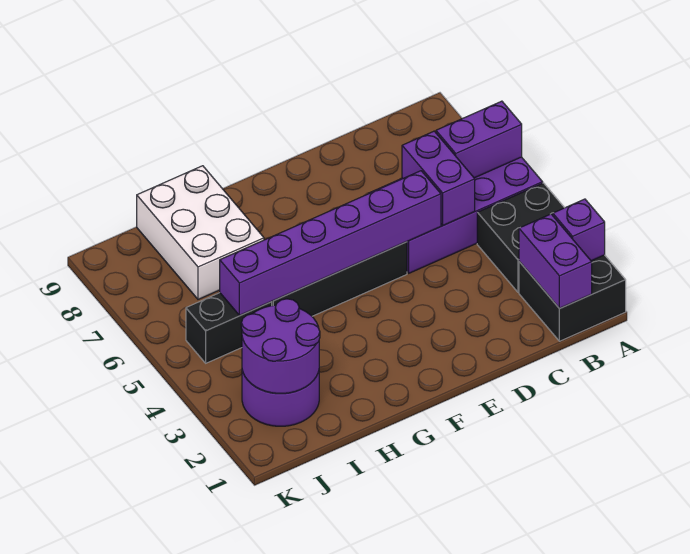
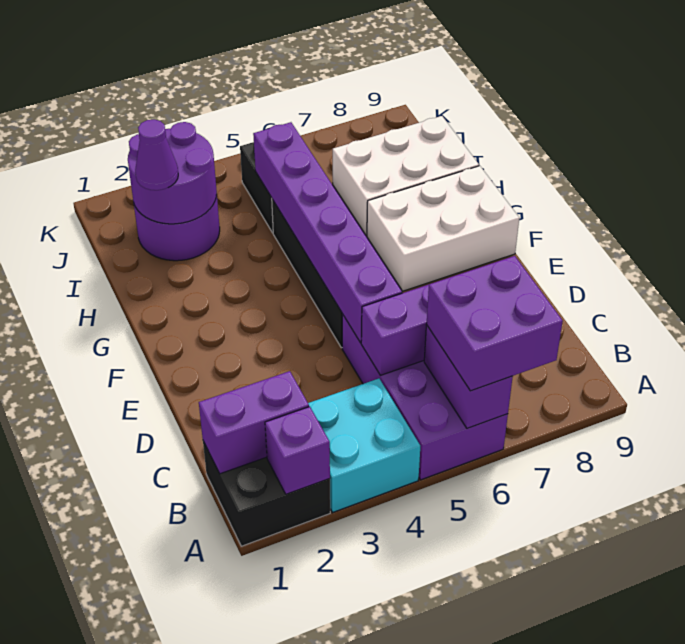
black 2x2 brick [477,183,564,292] -> cyan 2x2 brick [308,379,420,512]
none -> purple 2x2 brick [427,256,563,391]
none -> white 2x3 brick [367,166,519,291]
none -> purple 1x1 cone [135,120,178,190]

